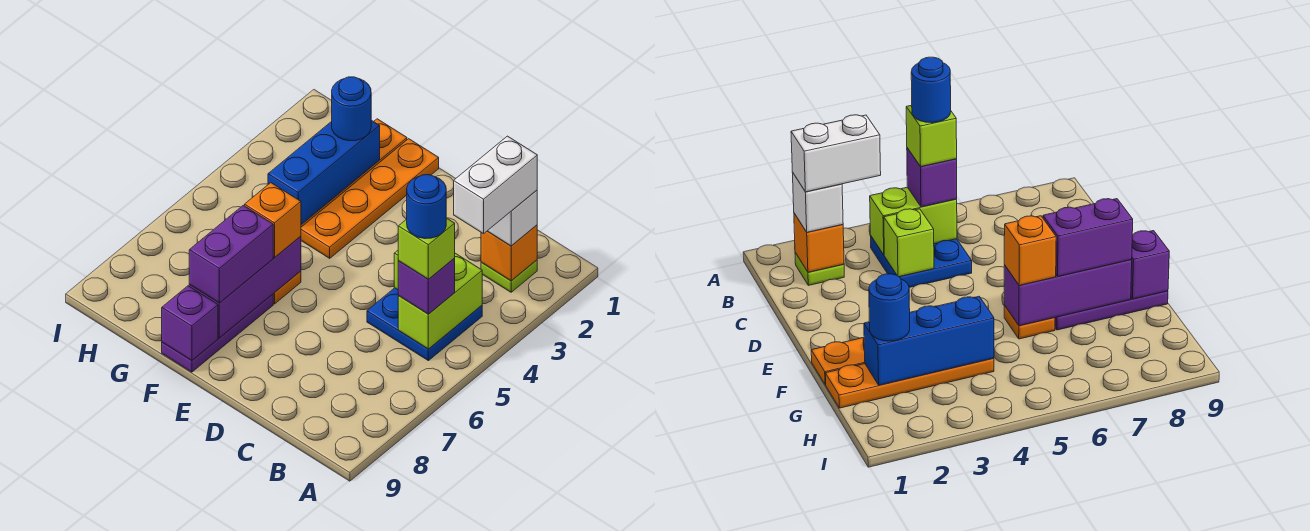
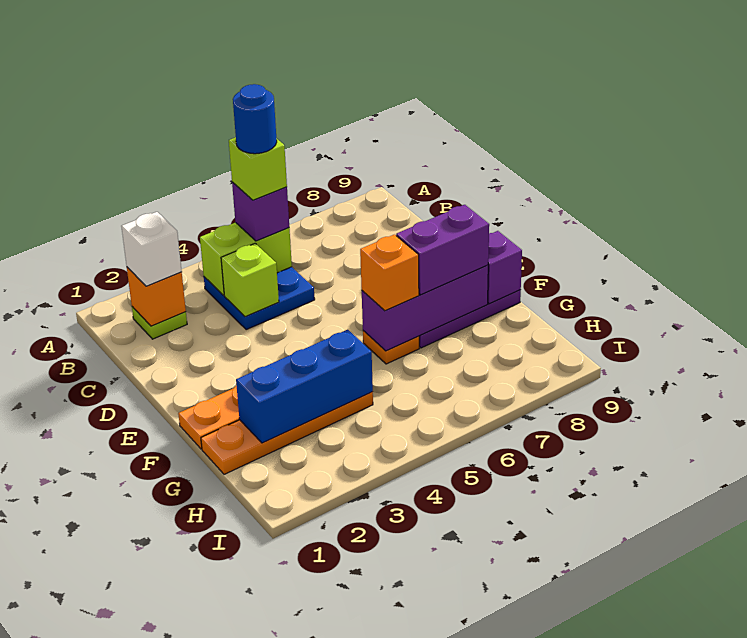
white 1x2 brick [454,136,537,234] -> none
blue 1x1 round brick [332,77,371,141] -> none

